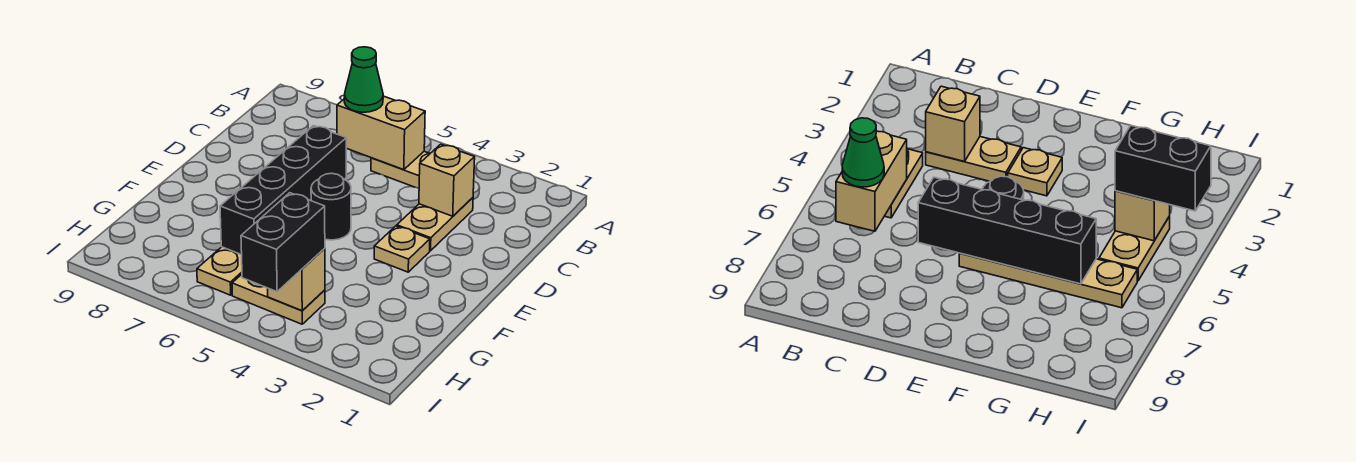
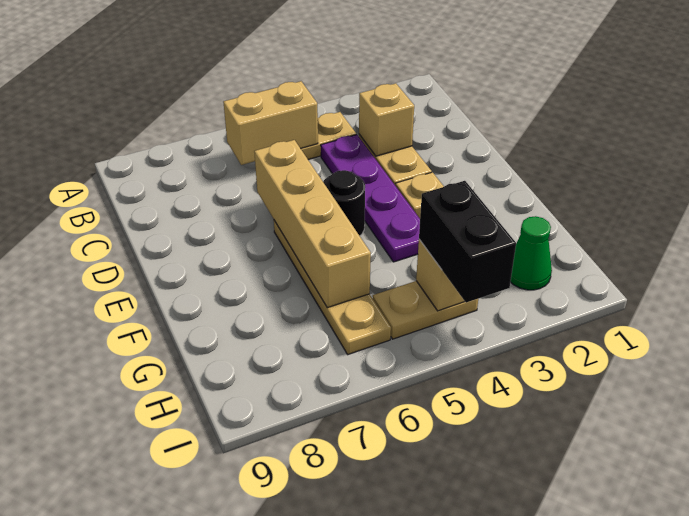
green 1x1 cone [344,47,383,112] -> green 1x1 cone moved to [511,216,552,290]
none -> purple 1x4 plate [321,135,420,262]
black 1x4 brick [220,126,346,255] -> tan 1x4 brick [254,140,371,308]

